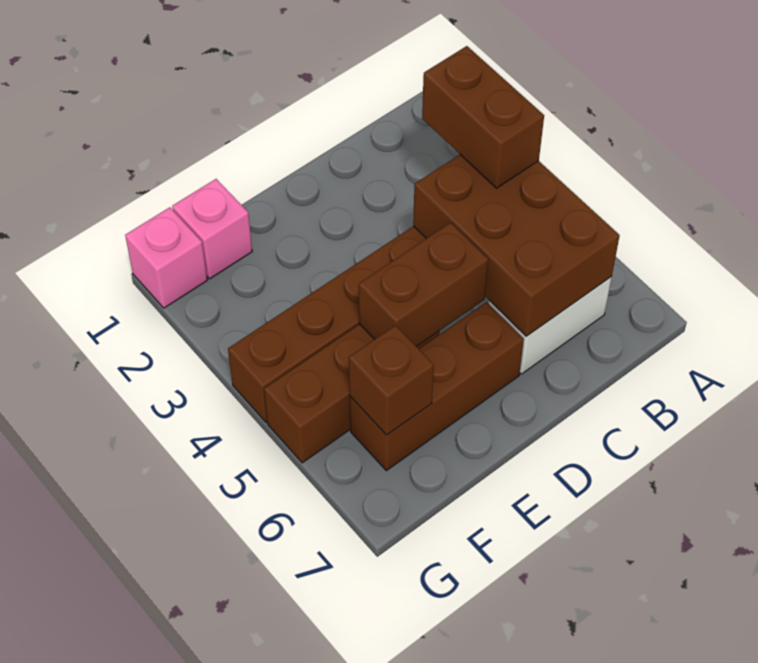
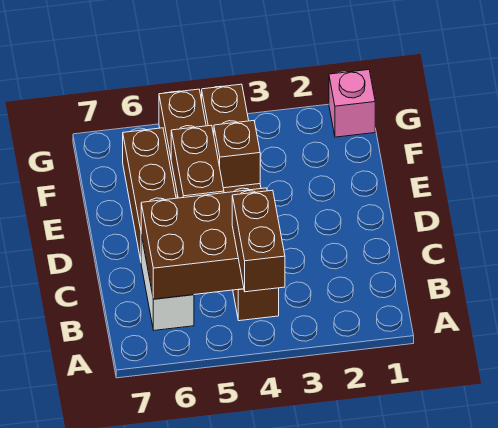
brown 1x2 brick [422,46,544,188] -> brown 1x2 brick turned to [232,190,285,292]
pink 1x1 brick [172,179,252,279] -> none
brown 1x1 brick [349,325,434,435] -> brown 1x1 brick moved to [214,121,260,188]

